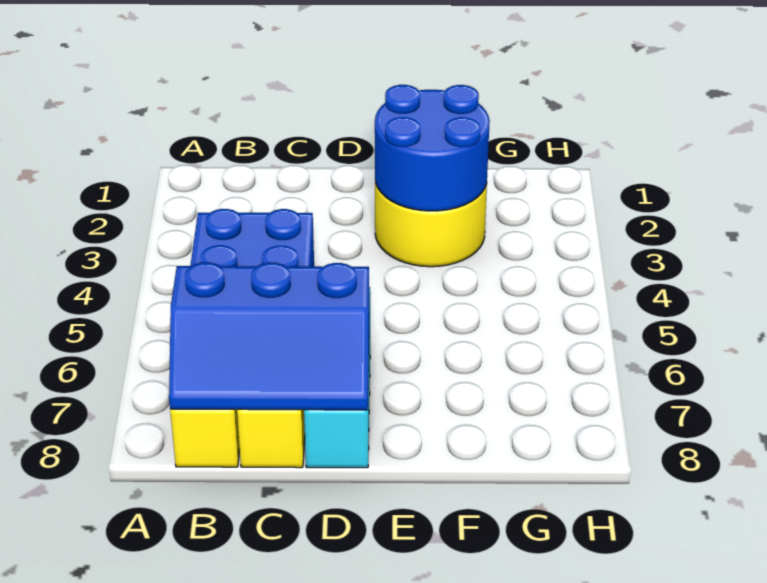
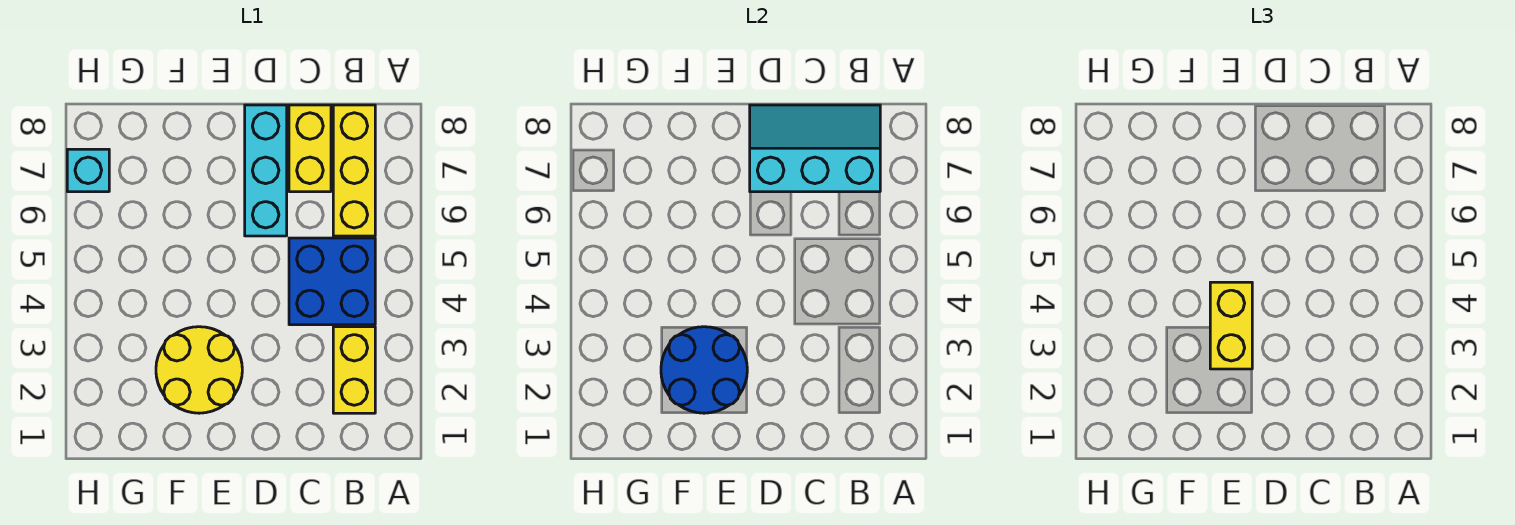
none -> yellow 1x2 brick [333,327,375,413]
blue 2x3 slope [169,262,369,410] -> cyan 2x3 slope [750,105,880,192]
none -> yellow 1x2 brick [1210,282,1252,369]
none -> cyan 1x1 brick [67,149,109,192]

